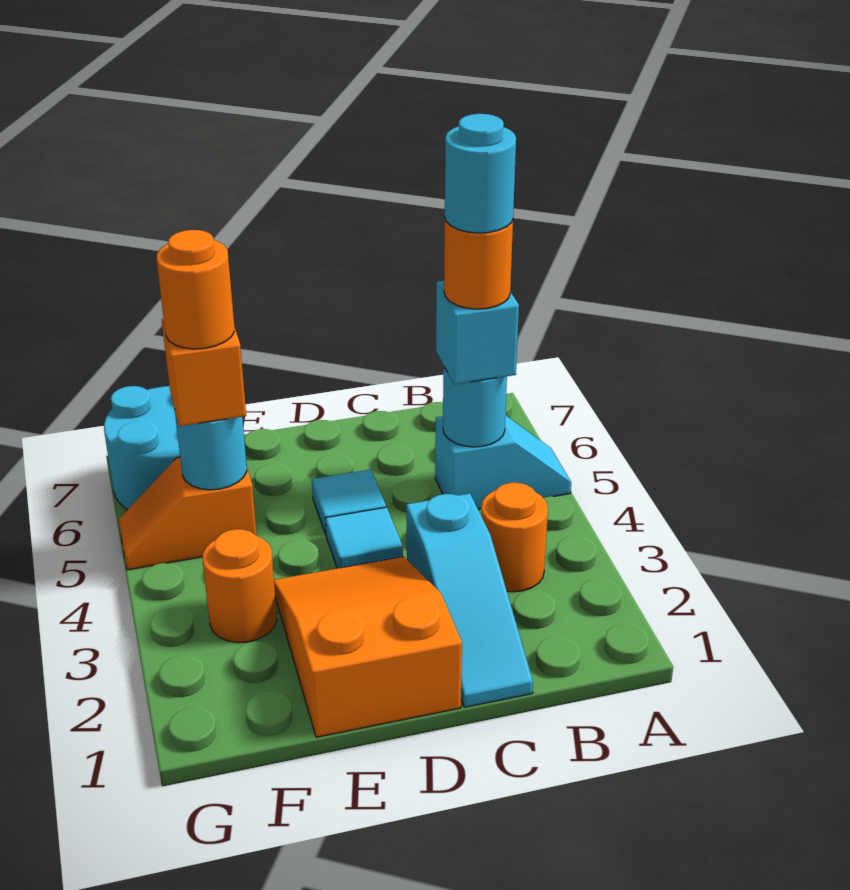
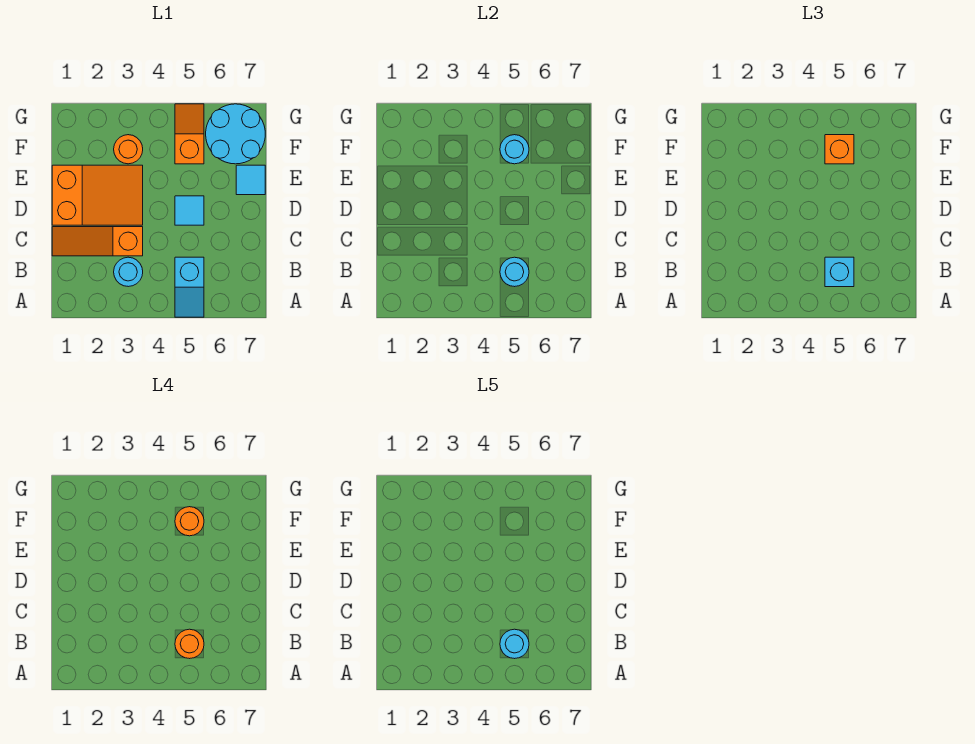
orange 1x1 round brick [481,483,548,592] -> cyan 1x1 round brick [114,257,143,287]
cyan 1x3 slope [406,493,533,707] -> orange 1x3 slope [52,227,143,256]
cyan 1x1 tile [325,507,403,568] -> cyan 1x1 tile moved to [236,165,265,195]

